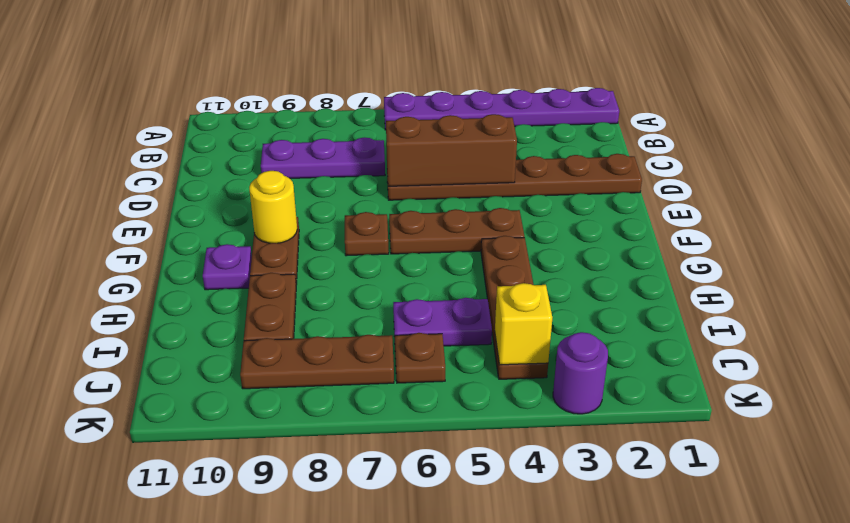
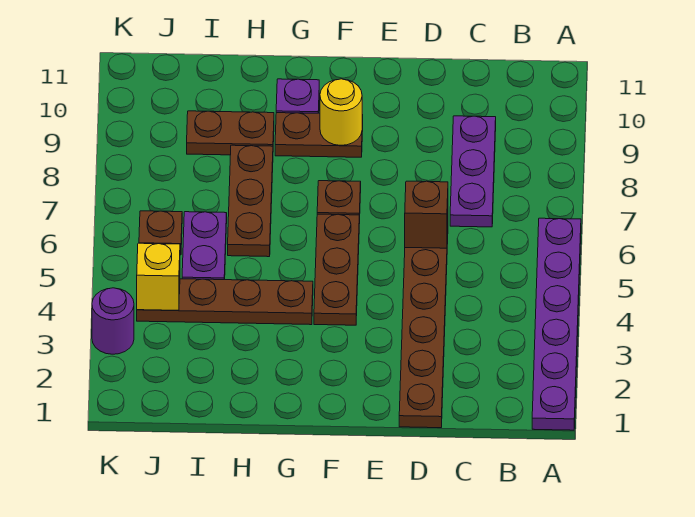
brown 1x3 brick [386,114,517,186] -> brown 1x1 brick [405,181,448,248]
brown 1x3 plate [240,335,394,389] -> brown 1x3 plate moved to [228,145,273,257]

